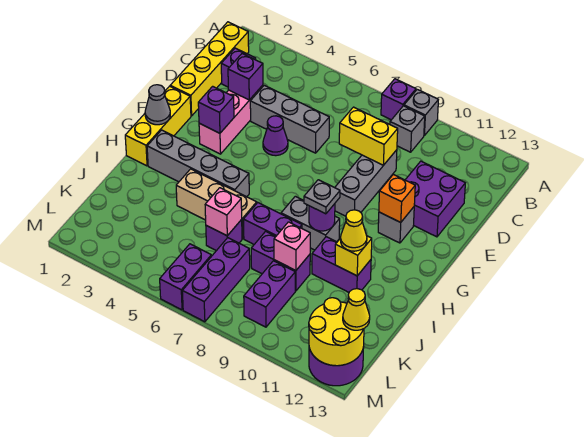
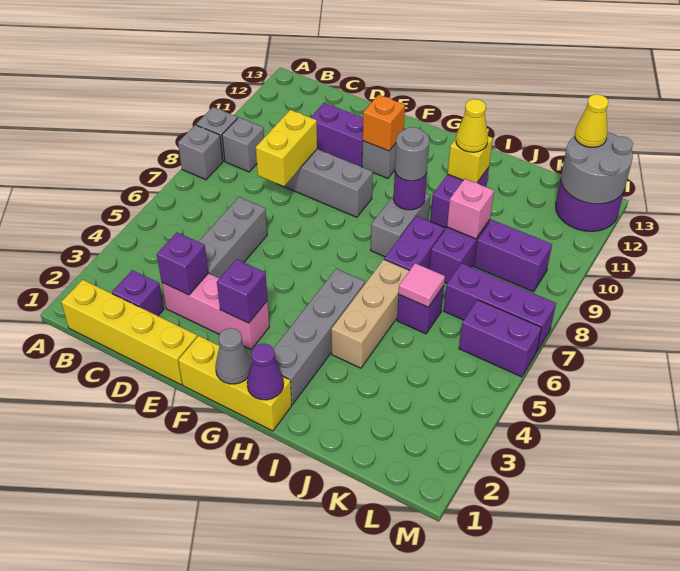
purple 1x1 brick [381,79,416,120] -> grey 1x1 brick [178,125,223,180]
purple 2x2 brick [406,161,465,237] -> purple 1x2 brick [310,103,363,167]
purple 1x1 cone [263,116,288,156] -> purple 1x1 cone moved to [247,344,284,400]
grey 1x1 plate [304,180,340,214] -> grey 1x1 round brick [395,127,429,181]
pink 1x1 brick [205,188,242,236] -> pink 1x1 tile [398,263,445,307]
yellow 2x2 round brick [309,298,364,366] -> grey 2x2 round brick [561,132,633,204]

